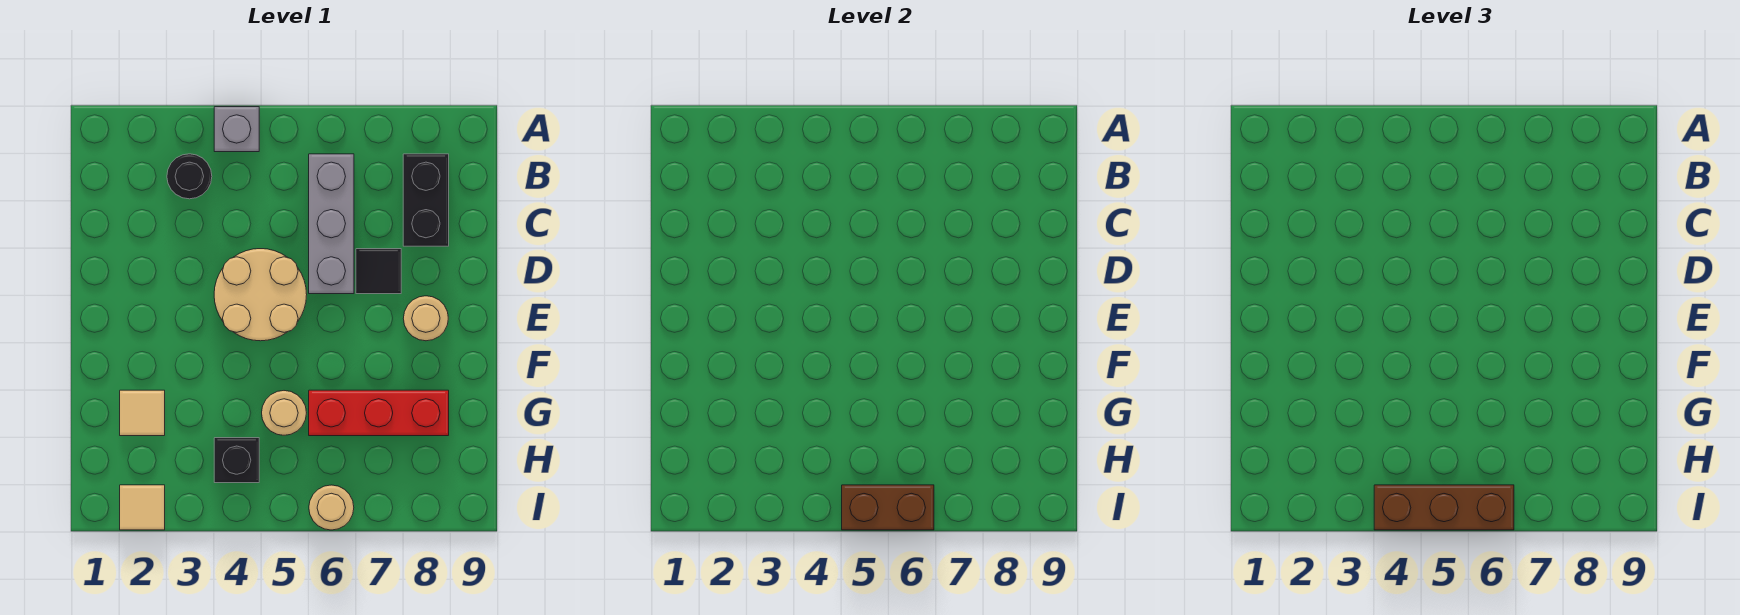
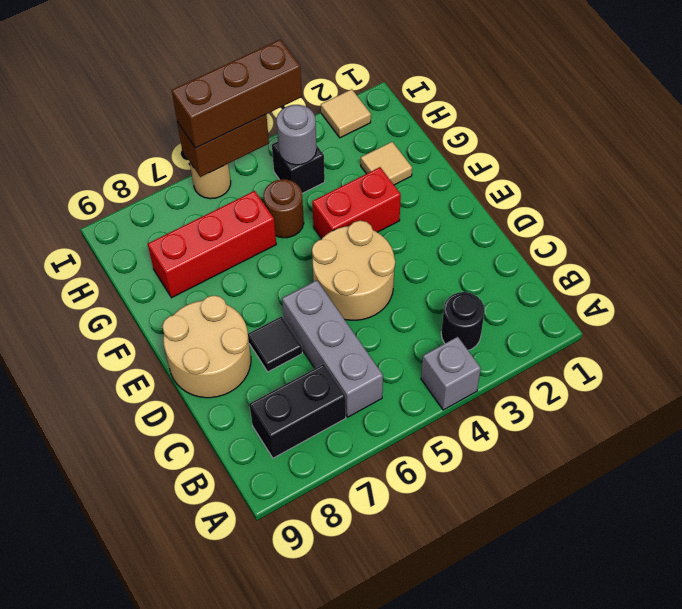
black 1x2 brick [403,154,449,246] -> black 1x2 brick turned to [249,364,346,458]
tan 1x1 round brick [403,296,448,341] -> tan 2x2 round brick [162,295,251,398]
none -> red 1x2 brick [312,167,401,239]
tan 1x1 round brick [262,391,306,435] -> brown 1x1 round brick [264,179,304,238]
none -> grey 1x1 round brick [276,105,317,165]

